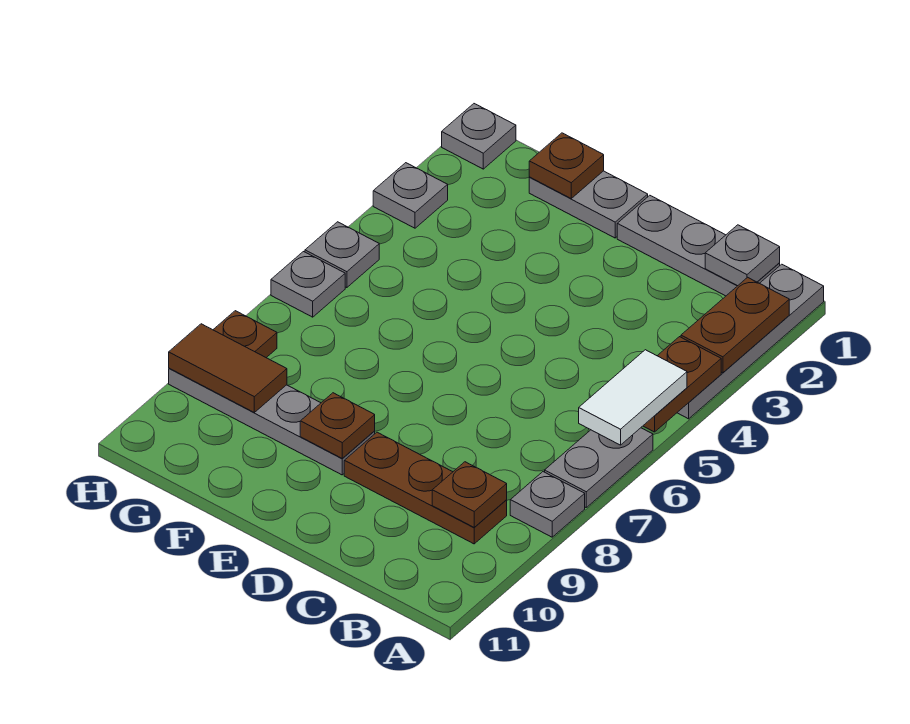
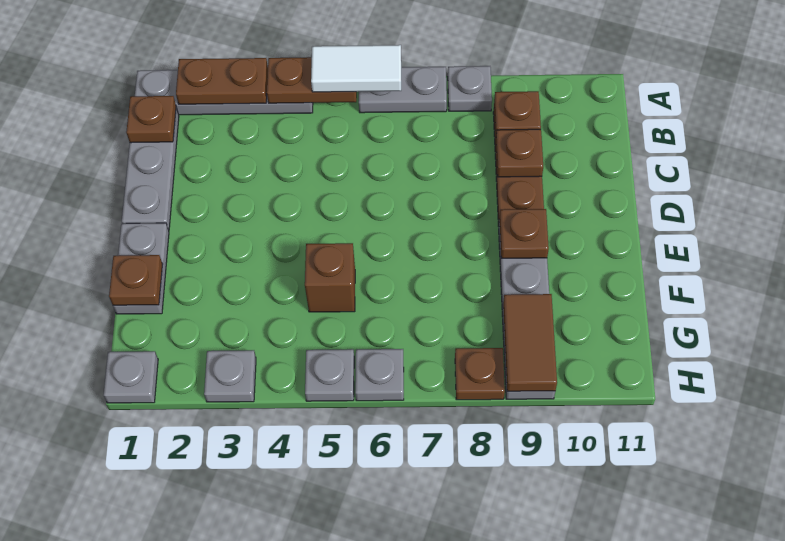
grey 1x1 plate [705,225,780,286] -> brown 1x1 plate [126,96,176,143]
none -> brown 1x1 plate [496,129,543,177]
none -> brown 1x1 brick [305,243,355,312]

